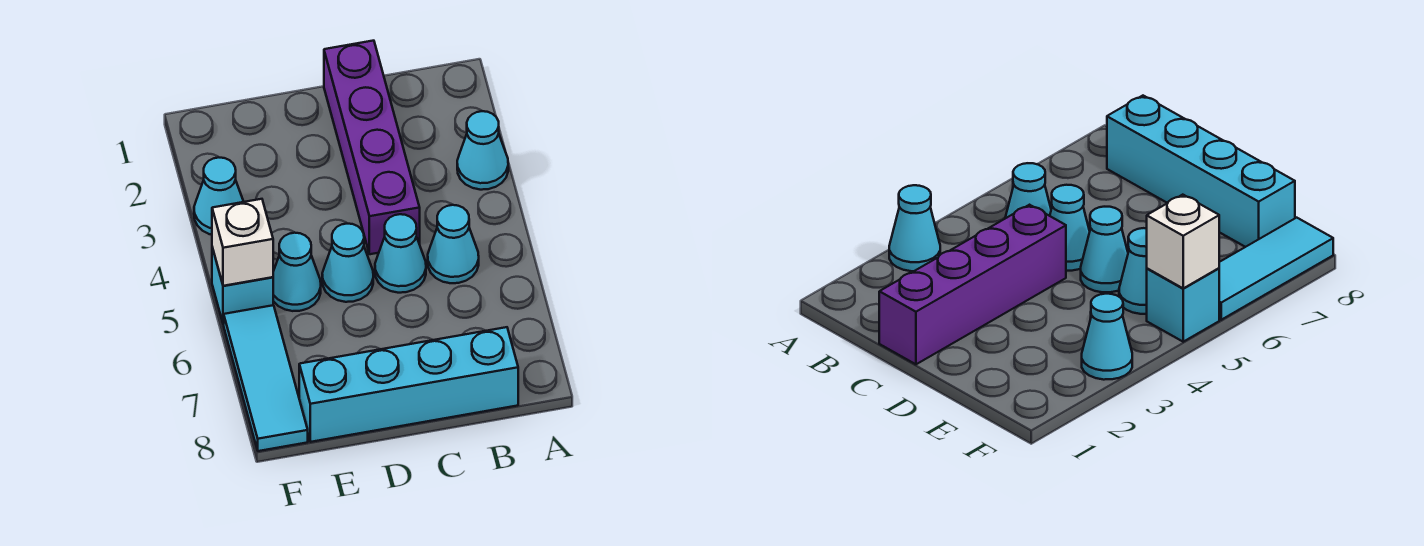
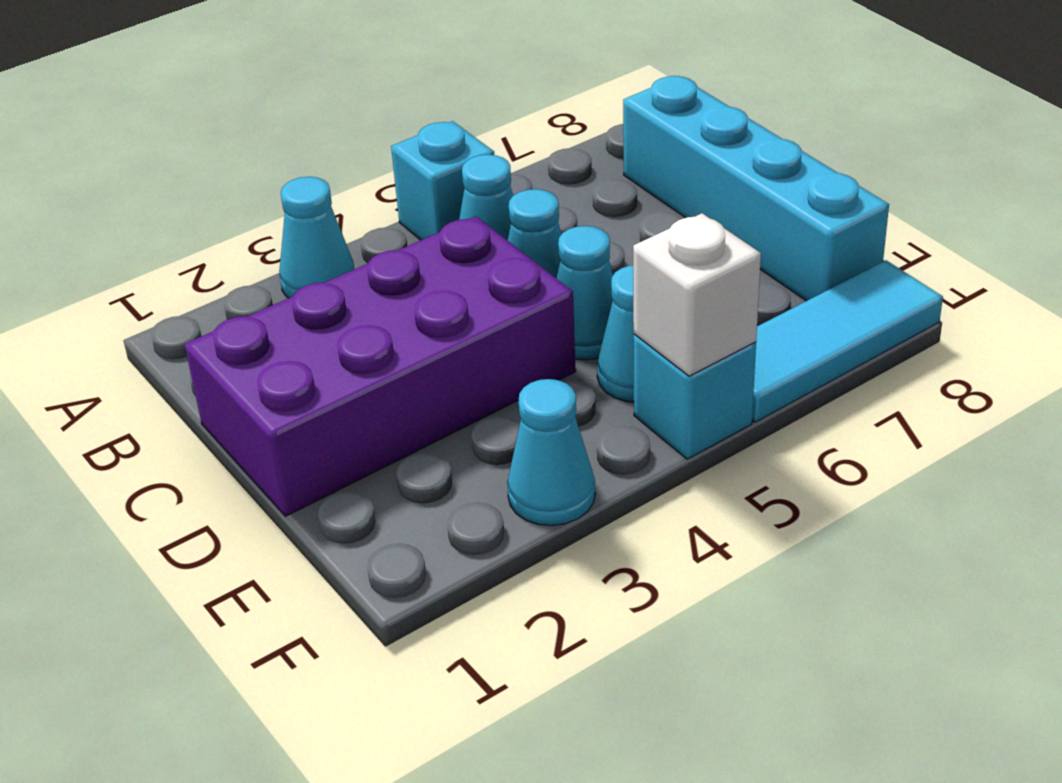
none -> cyan 1x1 brick [391,121,494,240]
purple 1x4 brick [324,41,420,254] -> purple 2x4 brick [185,216,576,516]

